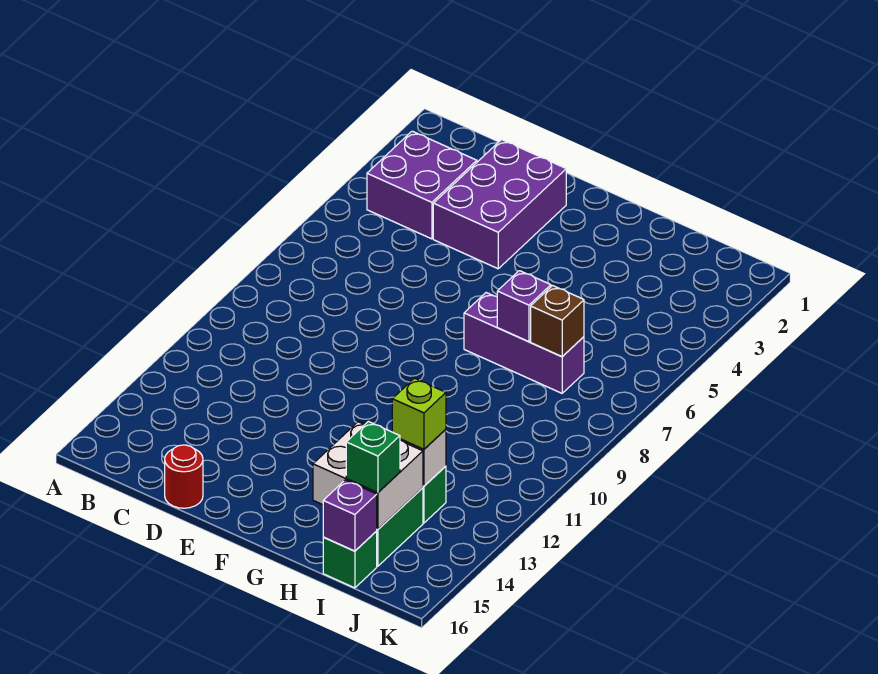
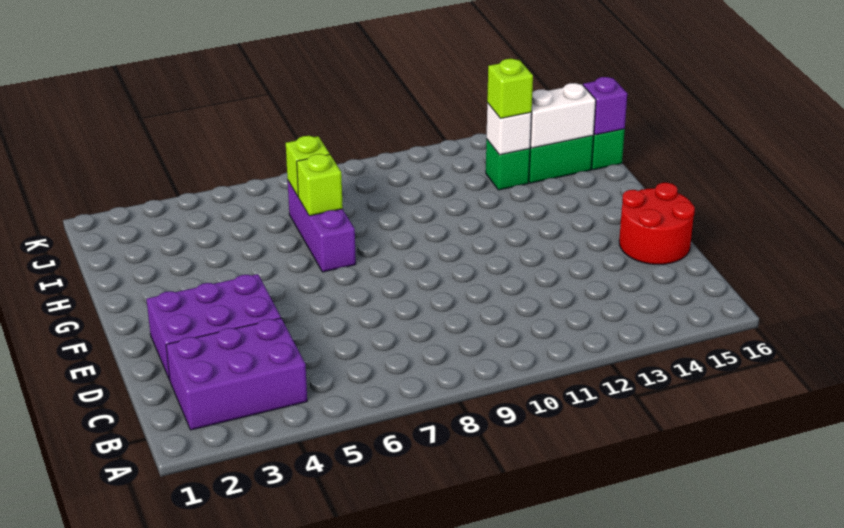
purple 2x2 brick [367,131,477,239] -> purple 2x3 brick [166,318,307,430]
red 1x1 round brick [165,445,203,508] -> red 2x2 round brick [619,183,695,264]
purple 1x1 brick [497,271,551,342] -> lime 1x1 brick [297,154,343,216]
white 2x2 brick [313,422,423,530] -> white 1x2 brick [530,83,596,148]
brown 1x1 brick [531,286,584,357] -> lime 1x1 brick [286,136,330,196]
green 1x1 brick [346,421,400,493] -> none

